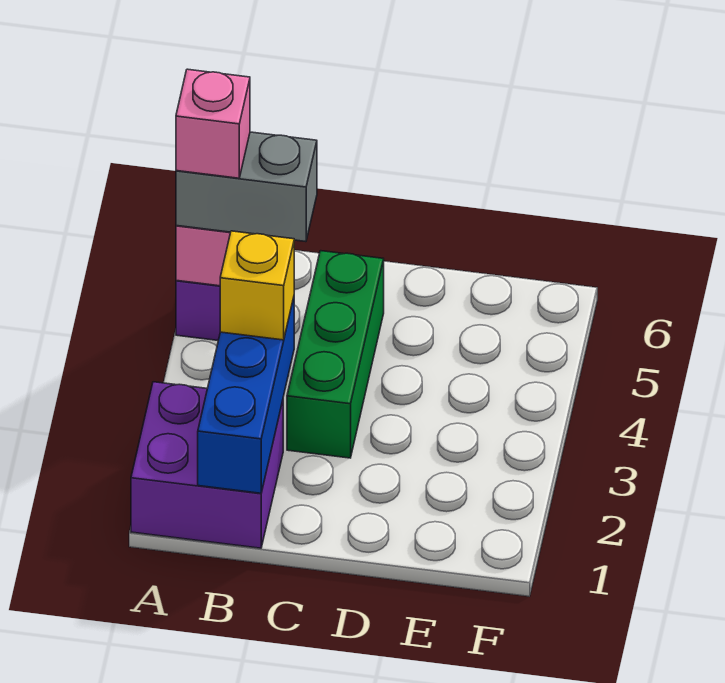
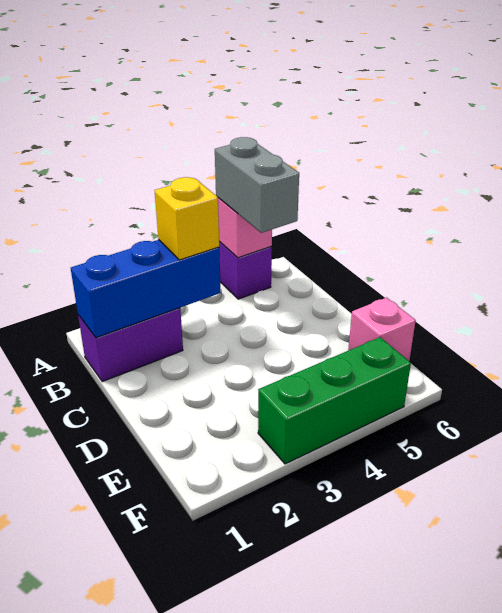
purple 2x2 brick [131,382,283,548] -> purple 1x2 brick [78,308,183,381]
pink 1x1 brick [176,69,250,178] -> pink 1x1 brick moved to [348,298,416,361]
green 1x3 brick [287,251,384,458] -> green 1x3 brick moved to [258,337,411,464]

